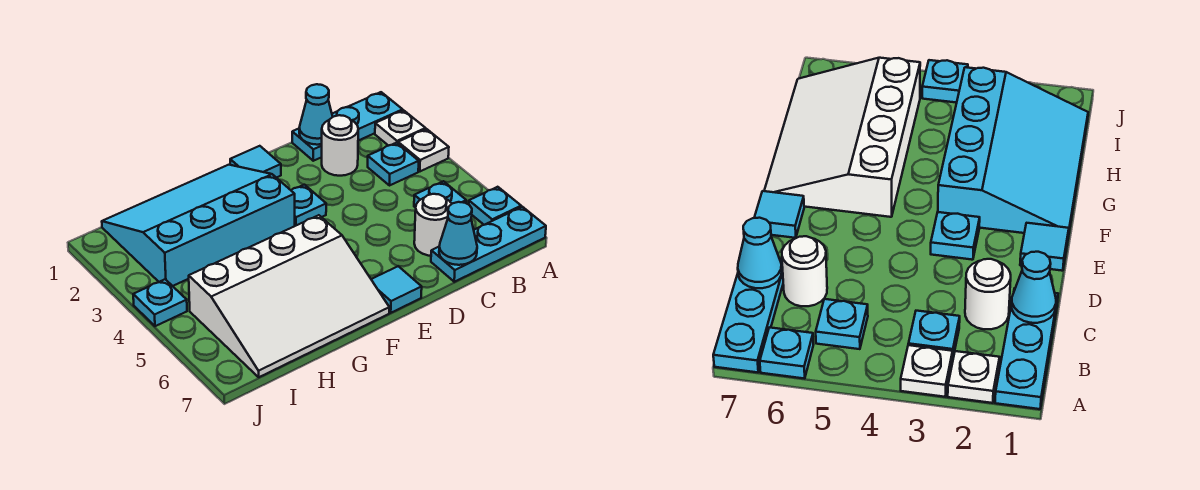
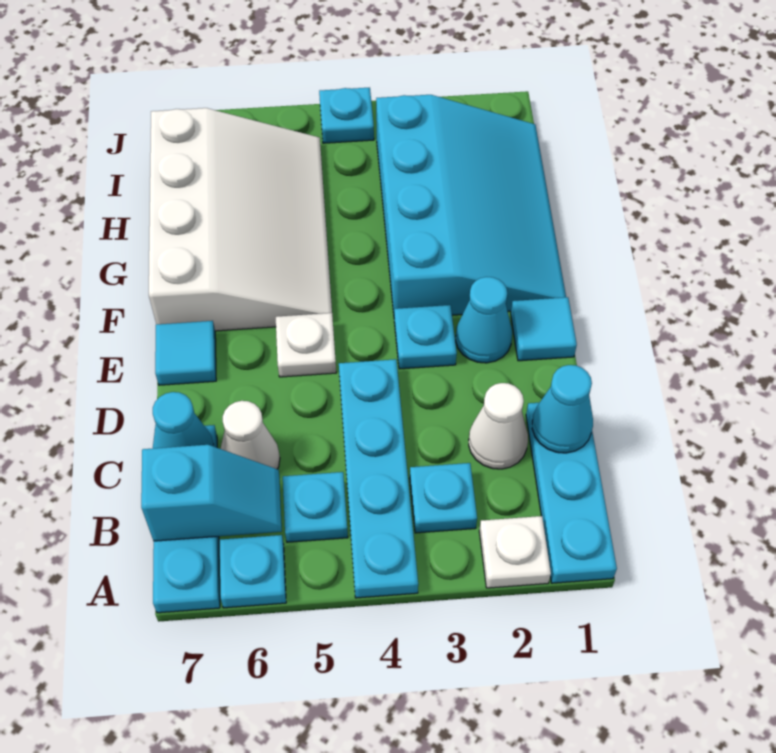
white 1x1 plate [398,129,449,171] -> white 1x1 plate moved to [276,313,336,377]
none -> cyan 1x4 plate [339,359,418,598]
none -> cyan 1x2 slope [141,445,282,541]
white 1x1 round brick [322,115,358,176] -> white 1x1 cone [469,383,528,469]
white 1x1 round brick [414,194,452,256] -> white 1x1 cone [221,401,280,469]
none -> cyan 1x1 cone [456,277,512,363]
white 3x4 slope [189,215,389,377] -> white 3x4 slope turned to [149,108,332,331]

